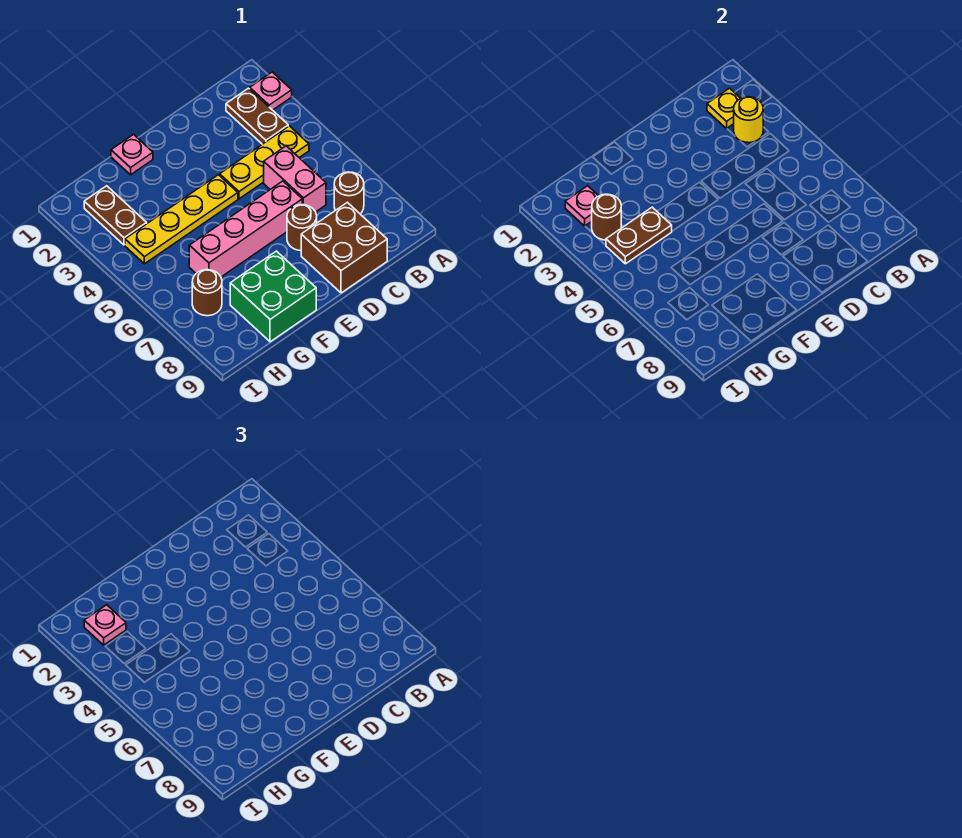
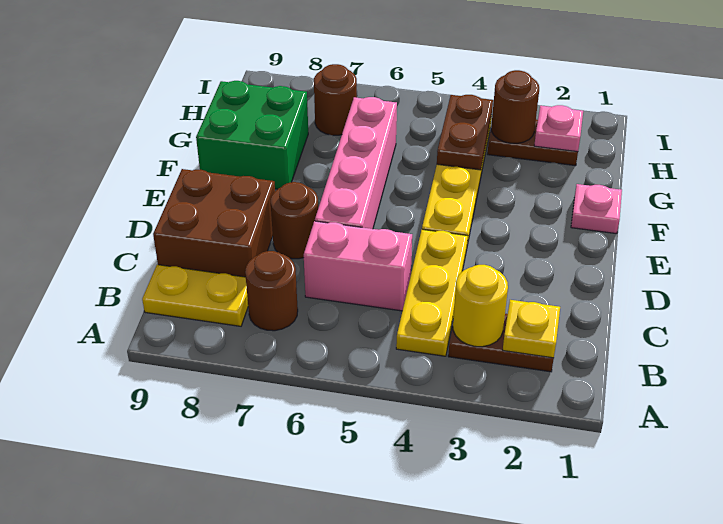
pink 1x1 plate [250,72,292,110] -> none
none -> yellow 1x2 plate [142,265,248,326]
pink 1x1 plate [84,605,126,645] -> none

